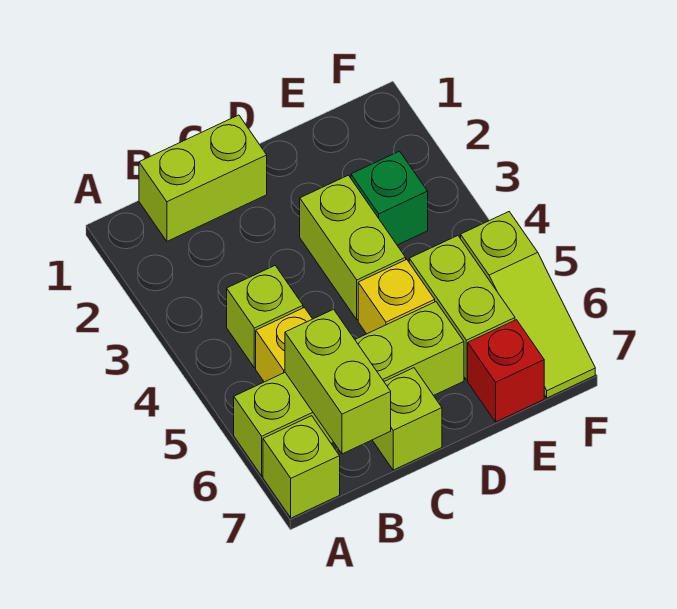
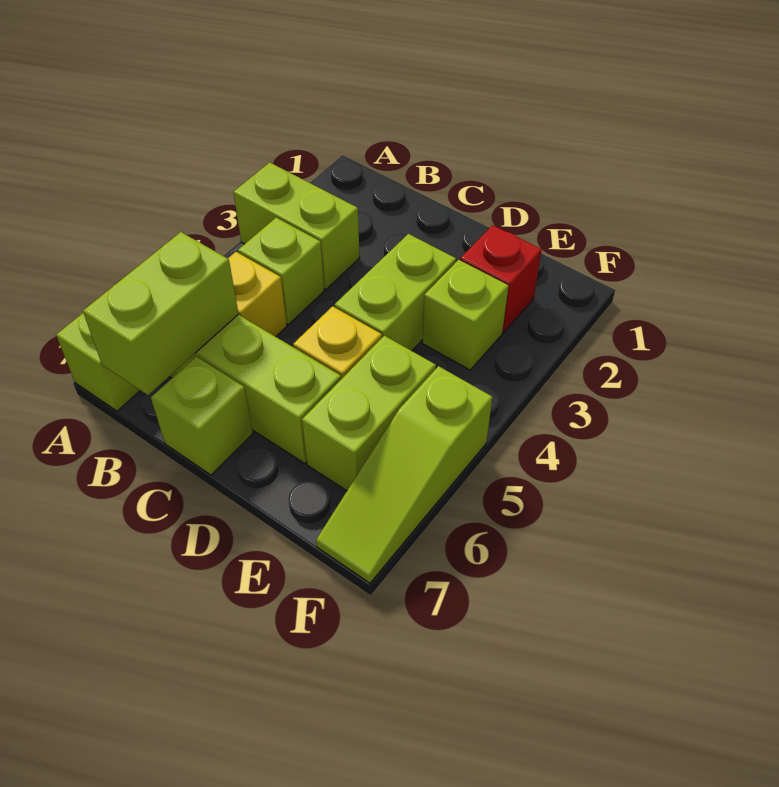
lime 1x2 brick [139,115,267,241] -> lime 1x2 brick moved to [233,162,360,289]
green 1x1 brick [351,151,428,245] -> lime 1x1 brick [422,260,509,370]
red 1x1 brick [468,320,544,422] -> red 1x1 brick moved to [460,225,542,333]

